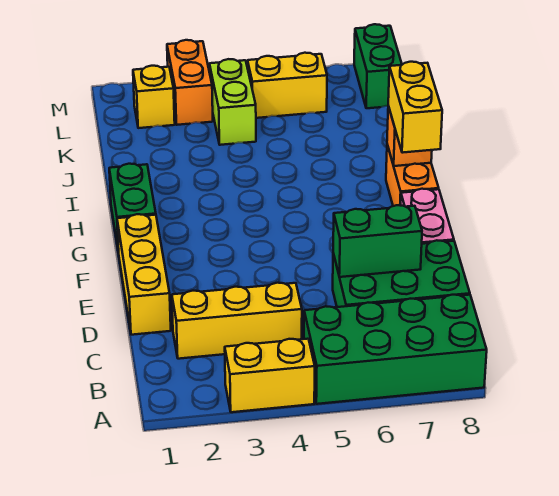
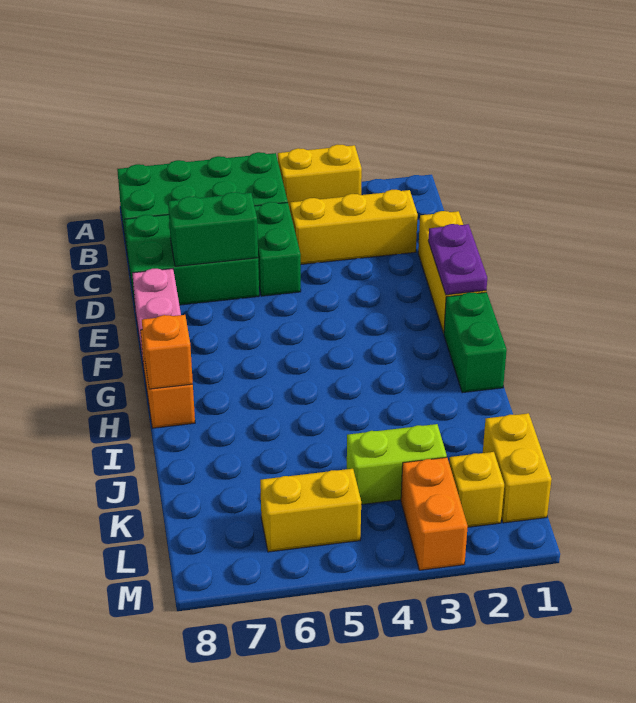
none -> purple 1x2 plate [428,224,487,295]
yellow 1x2 brick [388,62,442,153] -> yellow 1x2 brick moved to [483,413,552,523]
lime 1x2 brick [209,59,256,145] -> lime 1x2 brick turned to [347,424,447,505]
green 1x2 brick [354,24,402,108] -> green 1x2 brick moved to [255,202,301,296]

